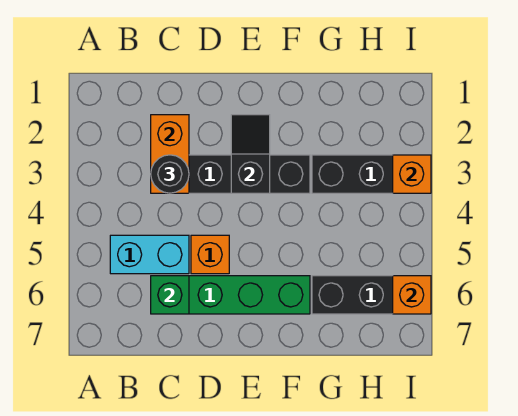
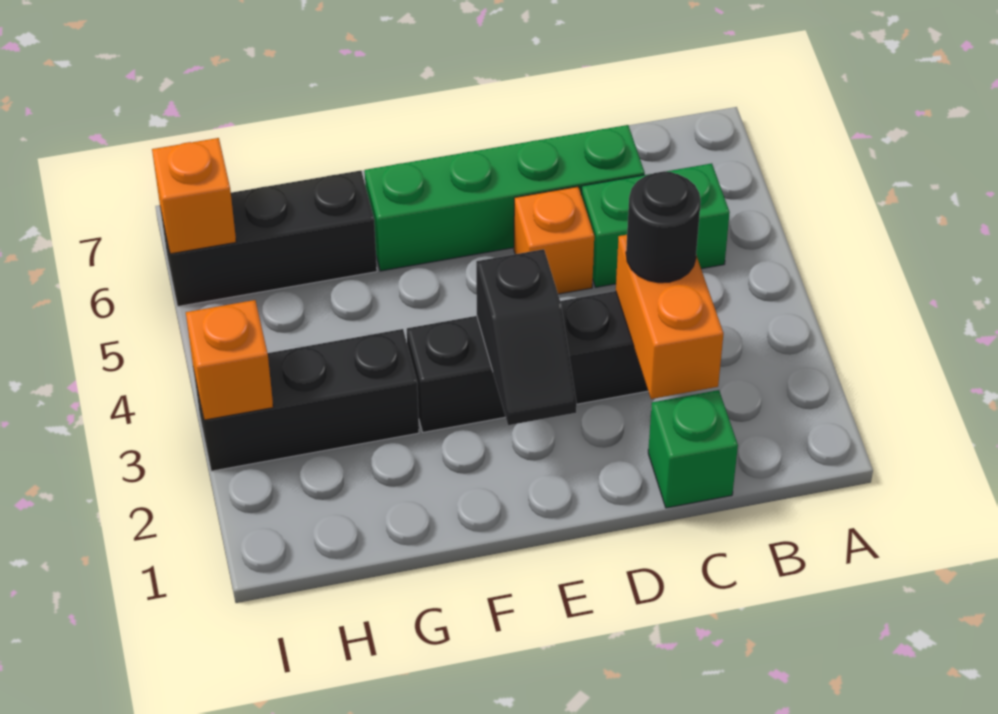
cyan 1x2 brick [110,235,189,274] -> green 1x2 brick [581,163,730,287]
green 1x1 brick [151,276,189,314] -> green 1x1 brick moved to [648,390,738,508]

